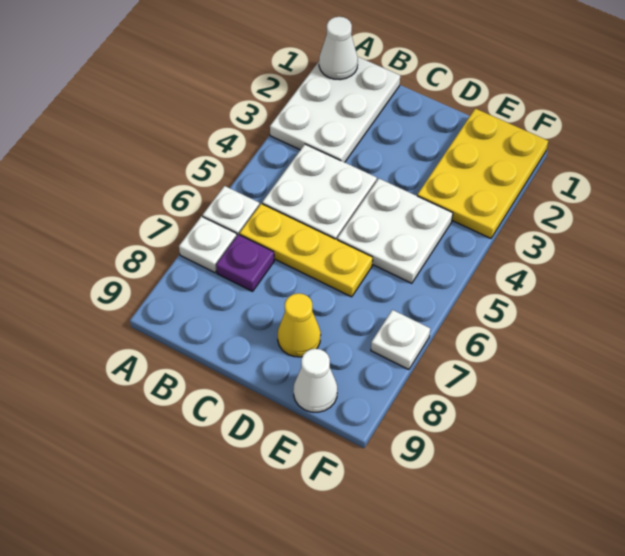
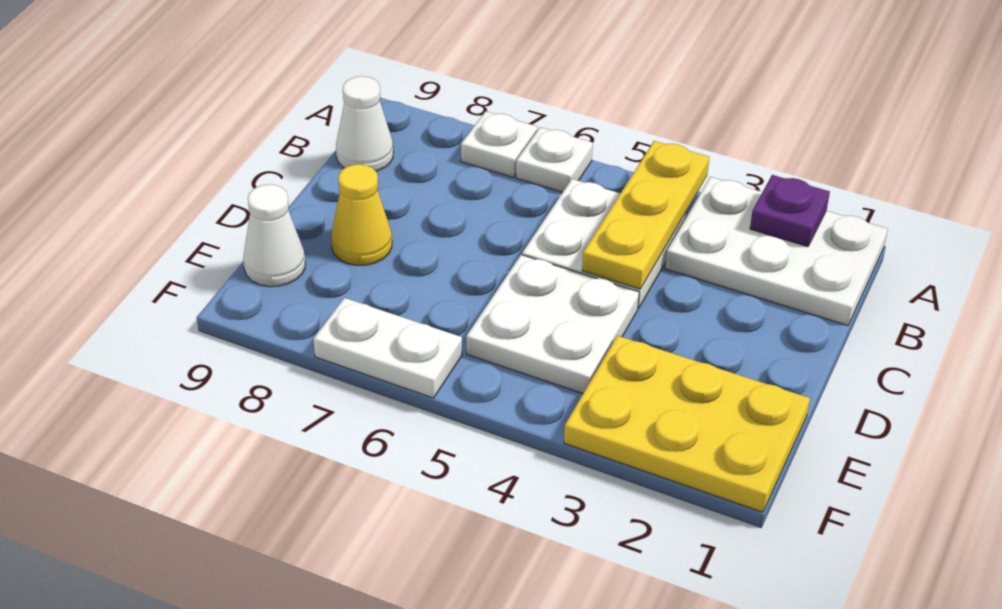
white 1x1 cone [319,17,358,80] -> white 1x1 cone moved to [336,76,393,171]
yellow 1x3 plate [239,204,373,297] -> yellow 1x3 plate moved to [582,141,709,289]
purple 1x1 plate [216,234,274,291] -> purple 1x1 plate moved to [750,175,830,247]
white 1x1 plate [371,310,430,370] -> white 1x2 plate [313,298,462,398]

